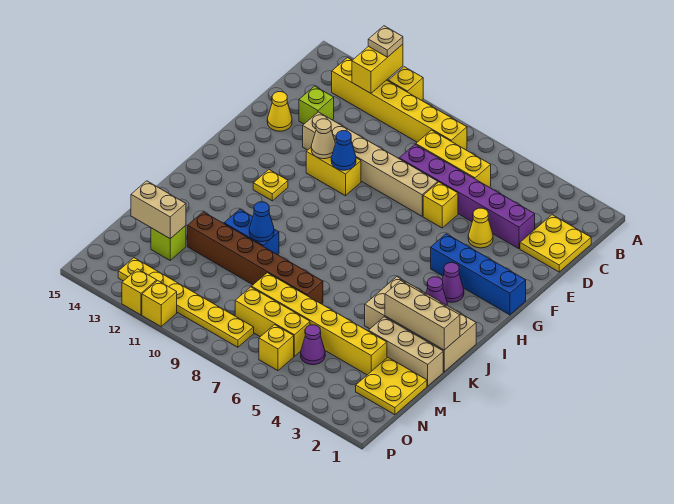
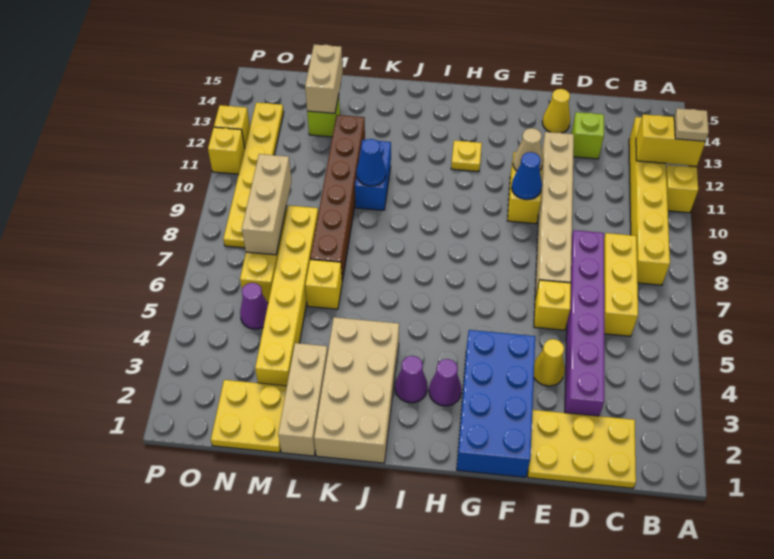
yellow 2x2 plate [520,215,591,272] -> yellow 2x3 plate [528,410,636,488]
blue 1x4 brick [431,234,526,315] -> blue 2x4 brick [457,330,535,477]
tan 1x3 brick [385,281,460,350] -> tan 1x3 brick moved to [242,154,292,255]
yellow 1x1 brick [259,325,294,371] -> yellow 1x1 brick moved to [305,259,342,309]

